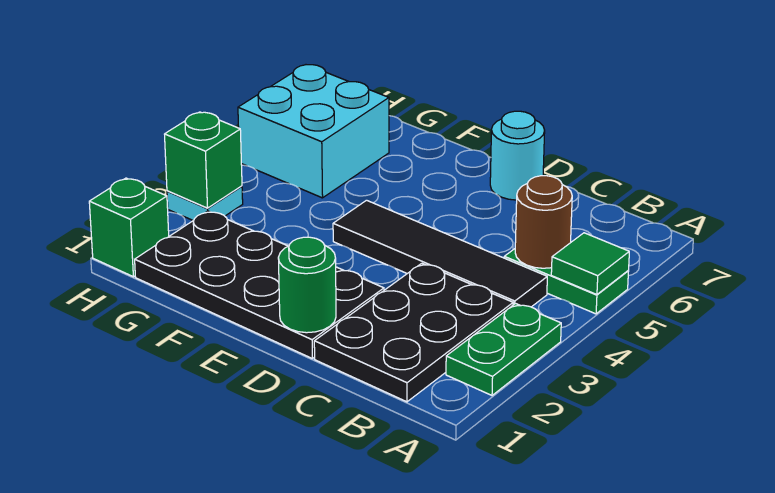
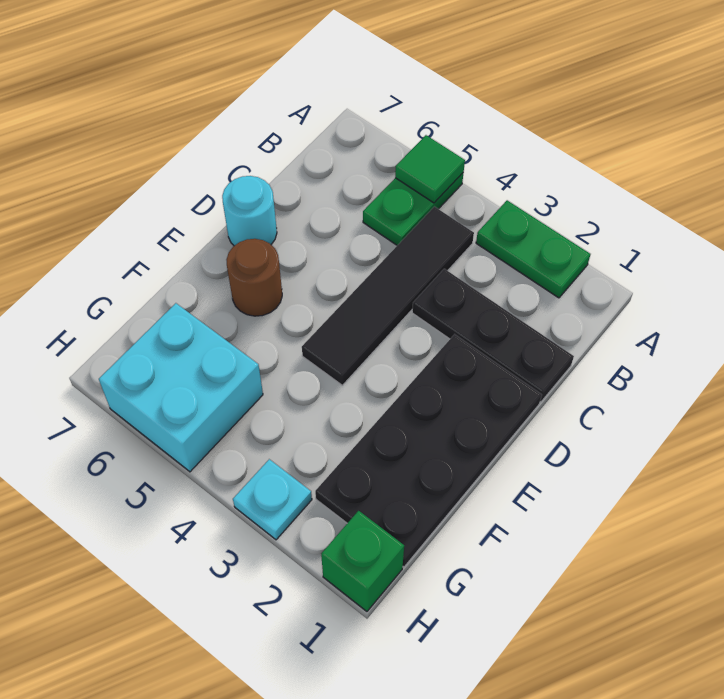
black 2x3 plate [314,263,513,402] -> black 1x3 plate [412,269,574,402]
brown 1x1 round brick [515,176,572,268] -> brown 1x1 round brick moved to [226,239,282,316]
green 1x1 round brick [278,237,336,333] -> none
green 1x1 brick [165,112,242,208] -> none

